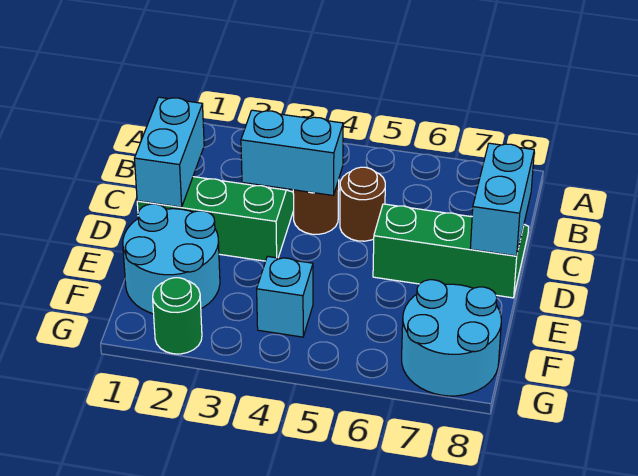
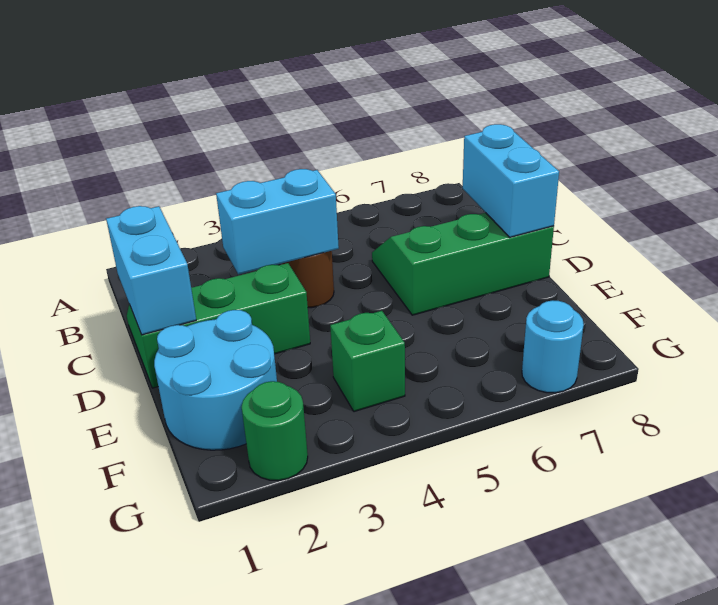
brown 1x1 round brick [340,167,385,241] -> none
cyan 1x1 brick [257,256,313,337] -> green 1x1 brick [330,311,405,412]
cyan 2x2 round brick [402,280,501,396] -> cyan 1x1 round brick [522,300,584,393]

